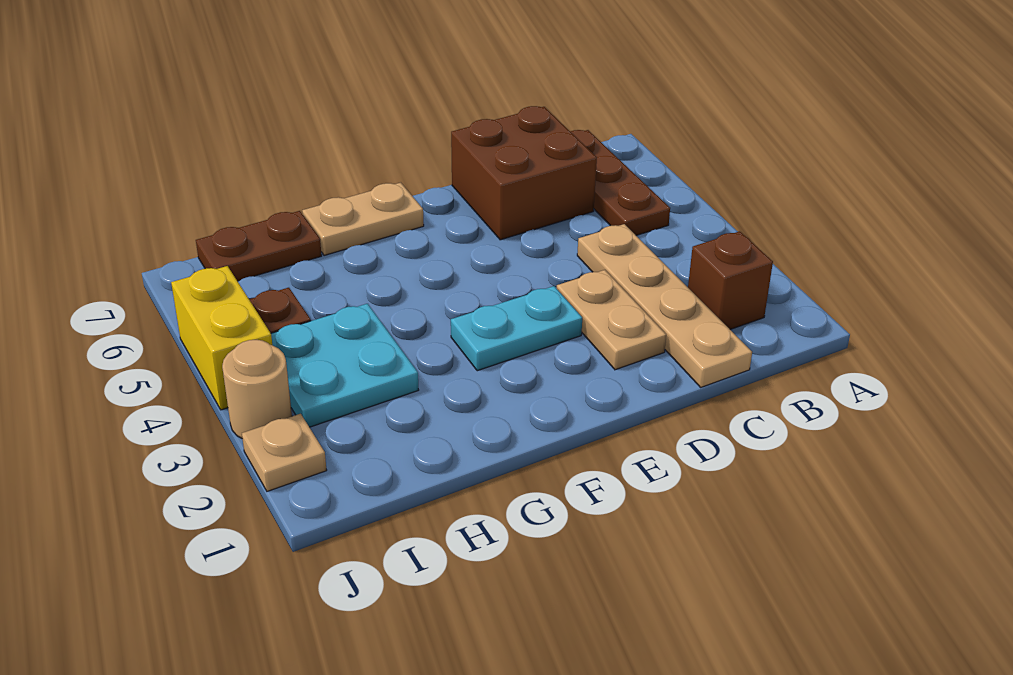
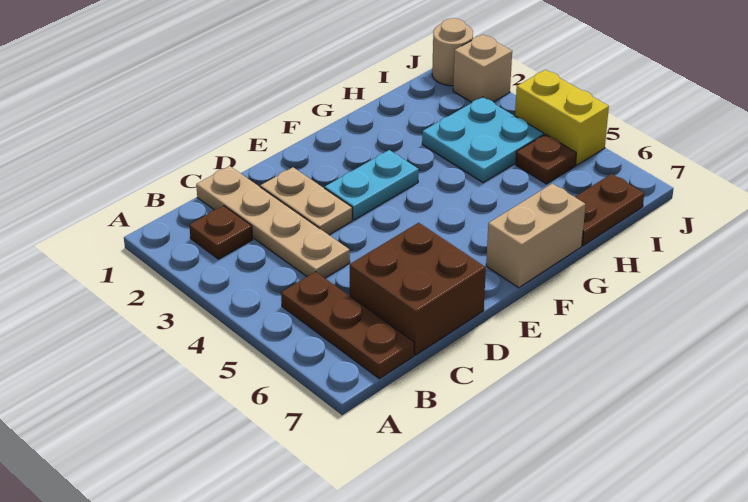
brown 1x1 brick [688,231,773,329] -> brown 1x1 plate [189,206,253,259]
tan 1x2 plate [302,183,424,256] -> tan 1x2 brick [486,183,586,288]
tan 1x1 plate [242,414,327,491] -> tan 1x1 brick [453,34,512,102]
tan 1x1 round brick [222,340,292,438] -> tan 1x1 round brick moved to [432,18,473,86]

